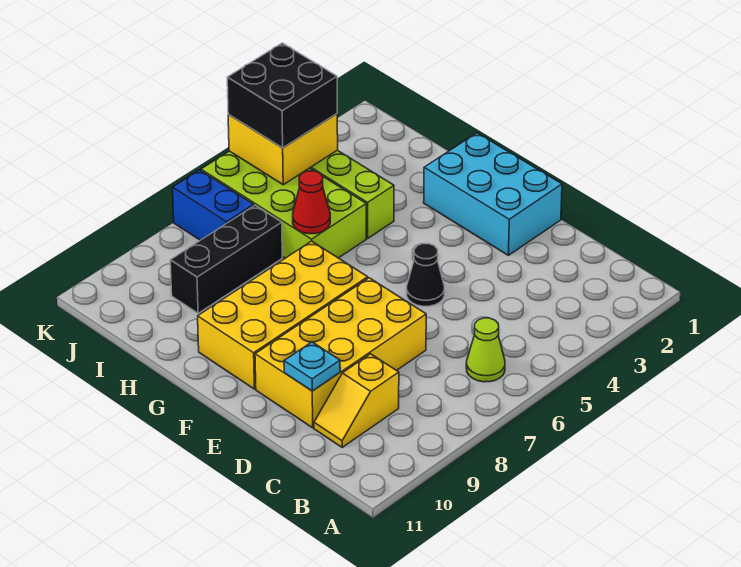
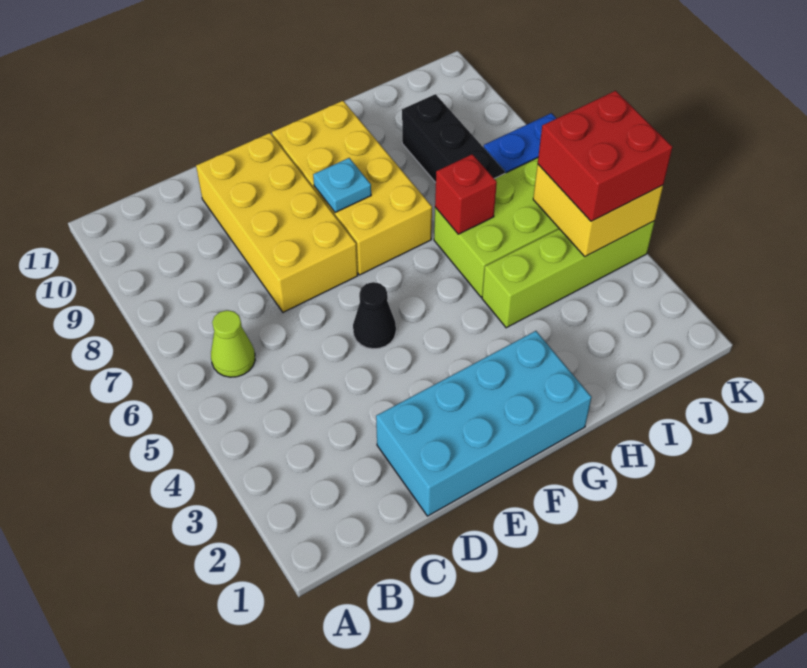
yellow 1x2 slope [314,354,399,447] -> none
cyan 1x1 plate [284,342,340,391] -> cyan 1x1 plate moved to [313,158,371,213]
cyan 2x3 brick [424,133,562,255] -> cyan 2x4 brick [376,331,592,516]
red 1x1 cone [293,171,330,234] -> red 1x1 brick [435,154,497,234]
black 2x2 brick [227,43,337,148] -> red 2x2 brick [538,91,672,221]

